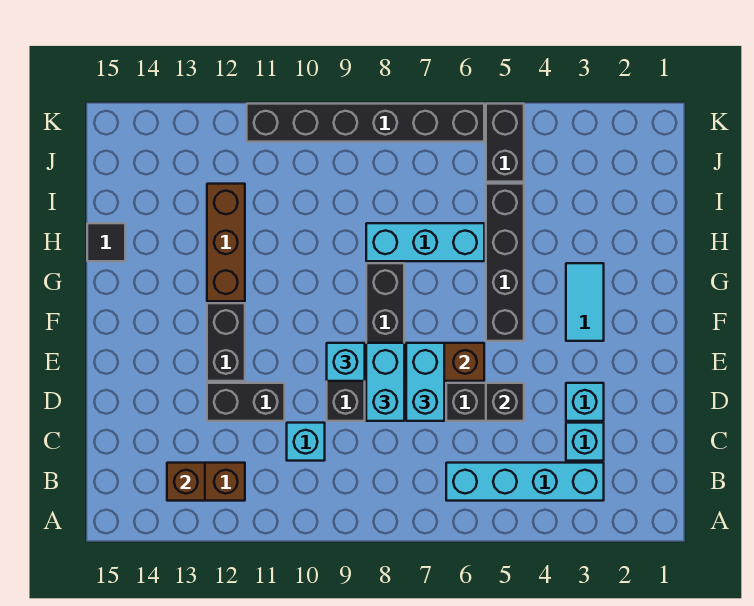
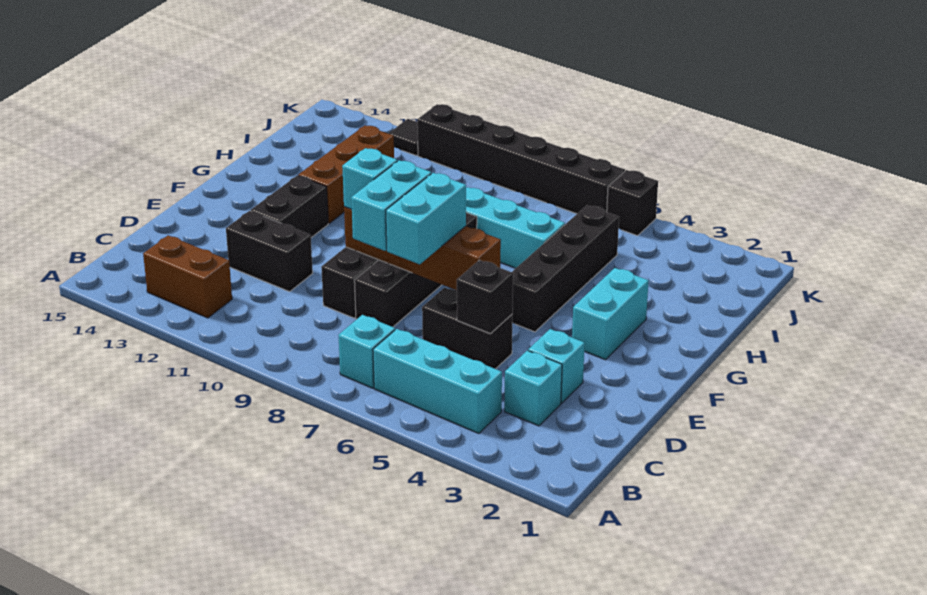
cyan 1x4 brick [446,463,604,501] -> cyan 1x3 brick [373,329,502,434]
brown 1x1 brick [167,463,205,501] -> none
cyan 1x1 brick [287,423,325,461] -> cyan 1x1 brick moved to [339,315,395,388]
cyan 1x2 tile [566,263,604,341] -> cyan 1x2 brick [572,268,649,360]
black 1x1 tile [87,223,125,261] -> black 1x1 tile moved to [388,119,418,156]
black 1x2 brick [486,104,524,182] -> black 1x1 brick [607,170,658,236]

